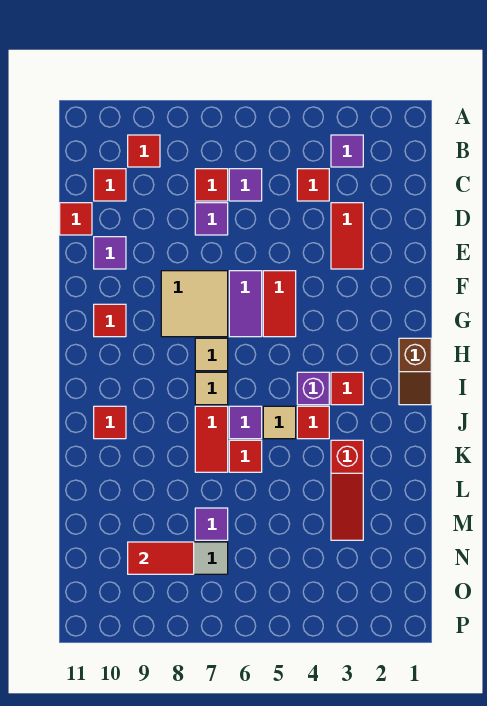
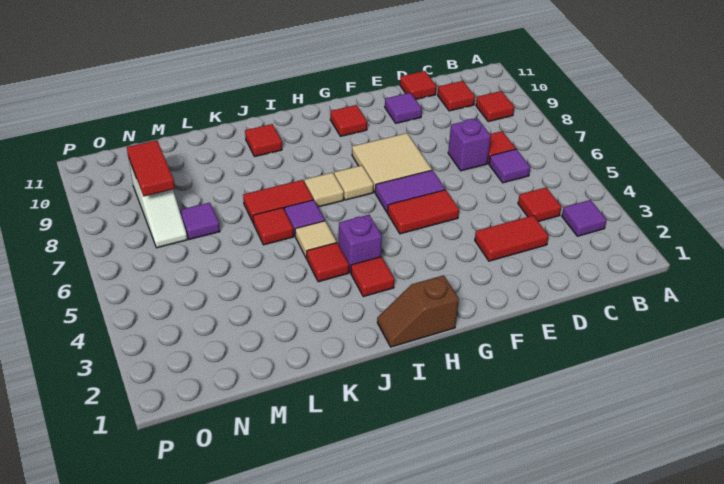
purple 1x1 tile [195,203,228,235] -> purple 1x1 brick [448,118,491,171]
red 1x3 slope [331,440,363,540] -> none

